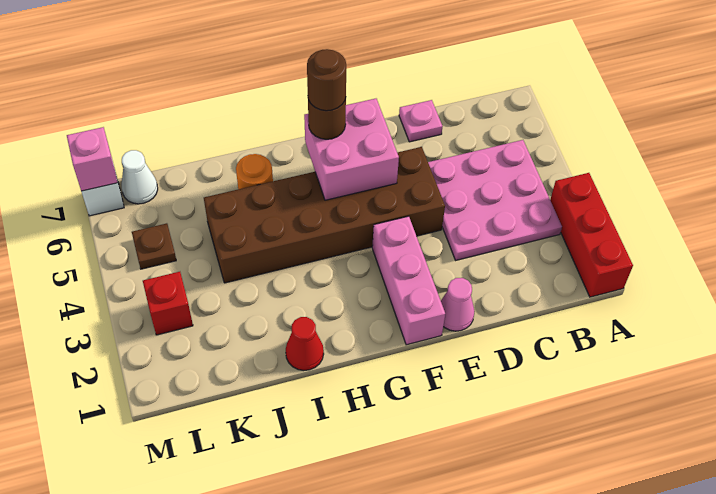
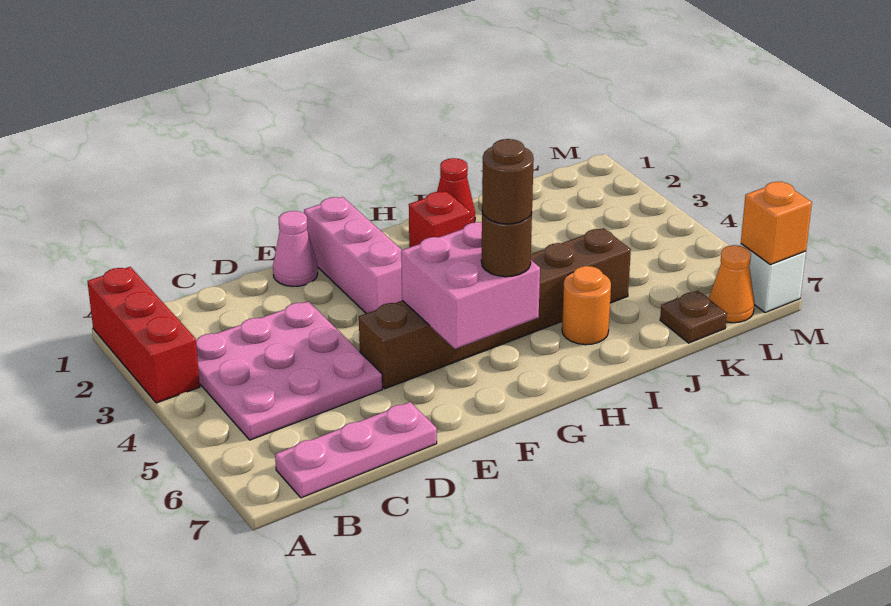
pink 1x1 plate [399,100,443,142] -> pink 1x3 plate [275,402,437,498]
brown 2x6 brick [204,147,445,283] -> brown 1x6 brick [359,228,631,389]
red 1x1 brick [143,272,193,335] -> red 1x1 brick moved to [409,191,470,247]
brown 1x1 plate [132,223,176,269] -> brown 1x1 plate moved to [660,291,727,343]
white 1x1 cone [121,150,158,204] -> orange 1x1 cone [709,245,755,323]
pink 1x1 brick [67,127,118,191] -> orange 1x1 brick [741,181,812,265]

